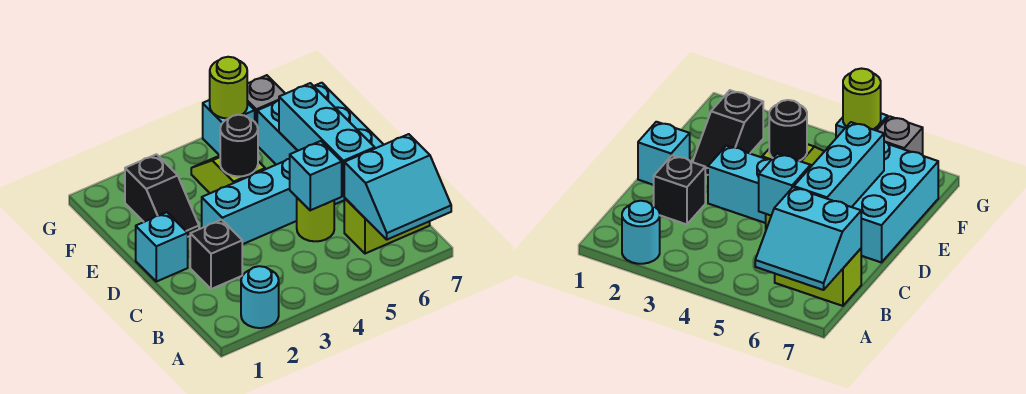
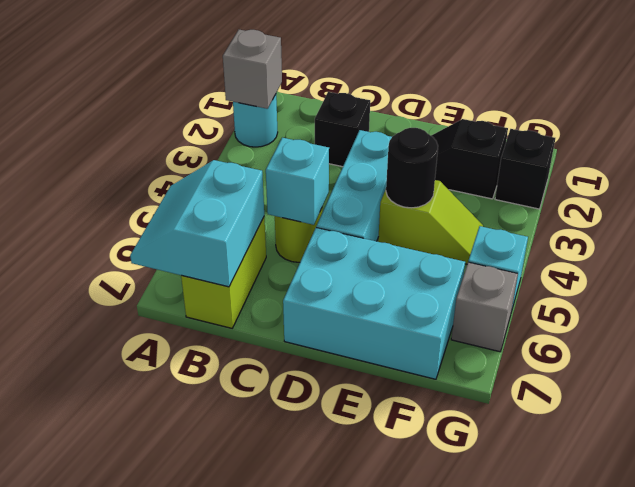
none -> grey 1x1 brick [223,30,282,109]
cyan 1x3 brick [279,83,375,196] -> none
cyan 1x1 brick [136,212,188,282] -> none
none -> black 1x1 brick [495,129,555,209]
lime 1x1 round brick [210,57,247,119] -> none

